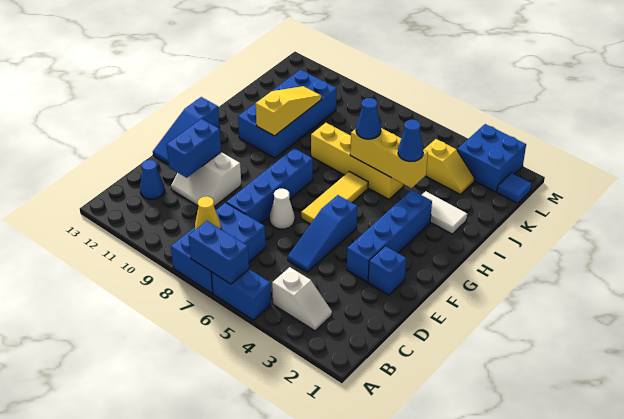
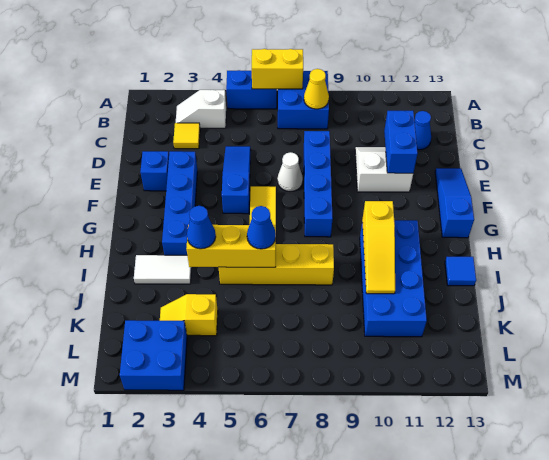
blue 1x2 brick [189,221,249,284] -> yellow 1x2 brick [252,49,303,89]
blue 2x3 brick [171,202,266,293] -> blue 2x2 brick [278,71,329,129]
none -> yellow 1x1 tile [173,123,200,149]
blue 1x1 tile [497,173,532,203] -> blue 1x1 tile moved to [445,257,476,286]

